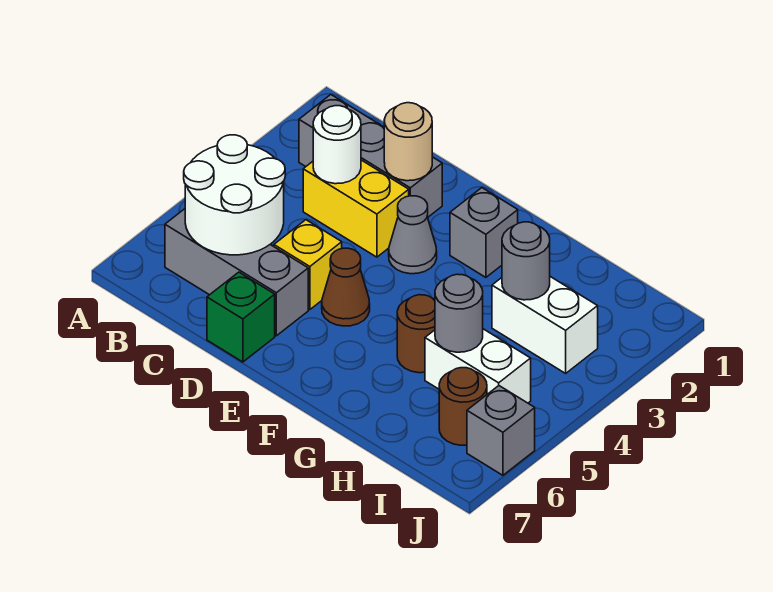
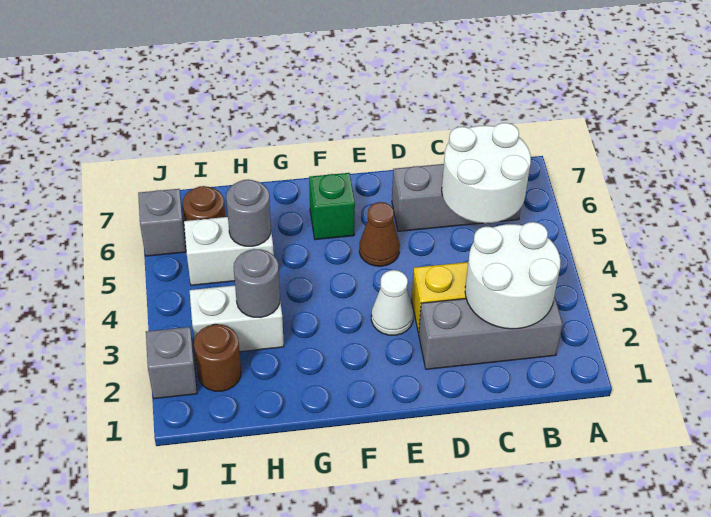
white 1x1 round brick [313,106,361,184] -> white 2x2 round brick [465,222,561,329]
tan 1x1 round brick [384,103,432,181] -> none
yellow 1x1 brick [274,220,342,310] -> none
green 1x1 brick [207,272,275,362] -> green 1x1 brick moved to [309,173,355,240]
grey 1x1 cone [389,196,437,274] -> white 1x1 cone [371,270,413,335]
grey 1x1 brick [450,188,518,277] -> grey 1x1 brick moved to [146,327,197,399]
brown 1x1 round brick [397,295,435,373] -> brown 1x1 round brick moved to [194,324,241,391]

